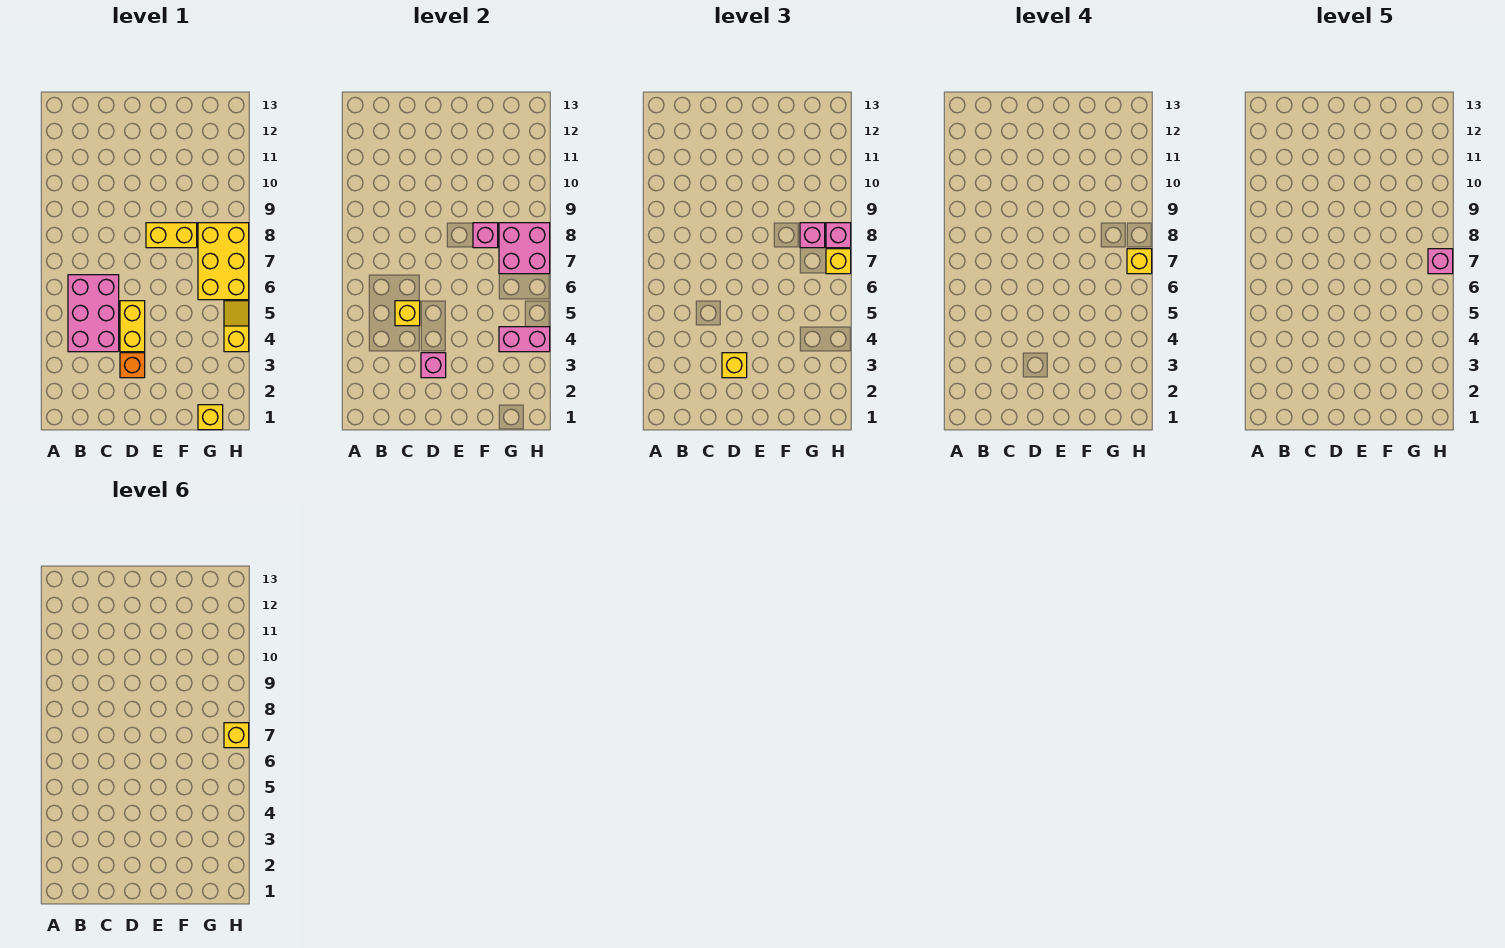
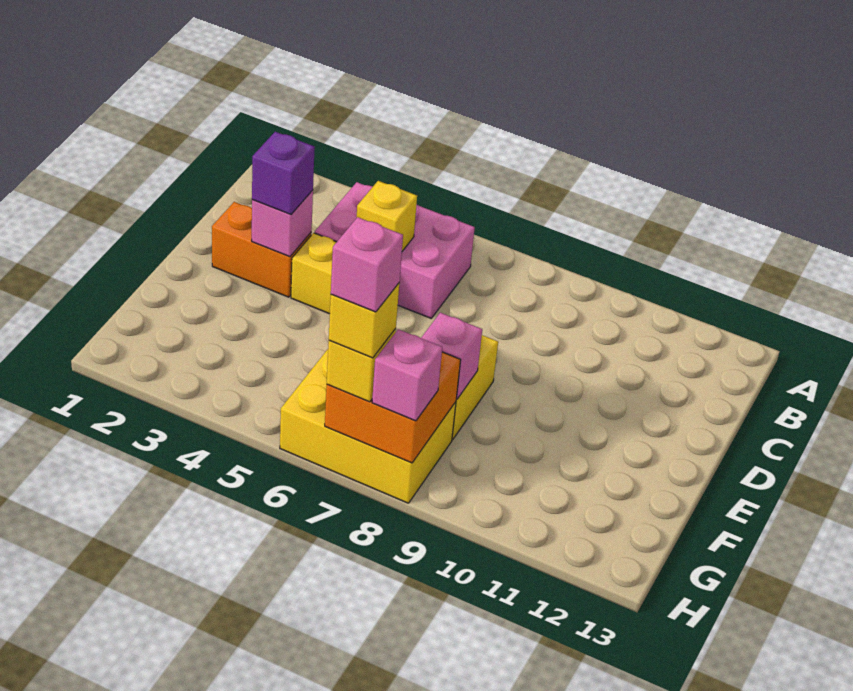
orange 1x1 brick [120,353,145,378] -> orange 1x2 brick [212,202,312,297]
yellow 1x1 brick [722,353,747,378] -> purple 1x1 brick [252,132,315,214]
yellow 1x1 brick [198,405,223,430] -> none
pink 1x2 brick [499,327,550,352] -> none
pink 2x2 brick [499,223,550,274] -> orange 2x2 brick [325,352,461,463]
pink 1x1 brick [800,223,825,248] -> none
yellow 1x2 slope [224,301,249,352] -> none
yellow 1x1 brick [224,723,249,748] -> none

